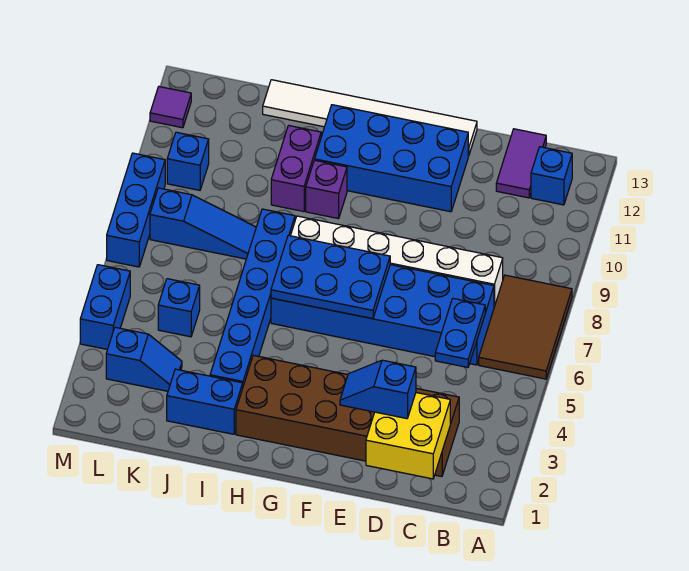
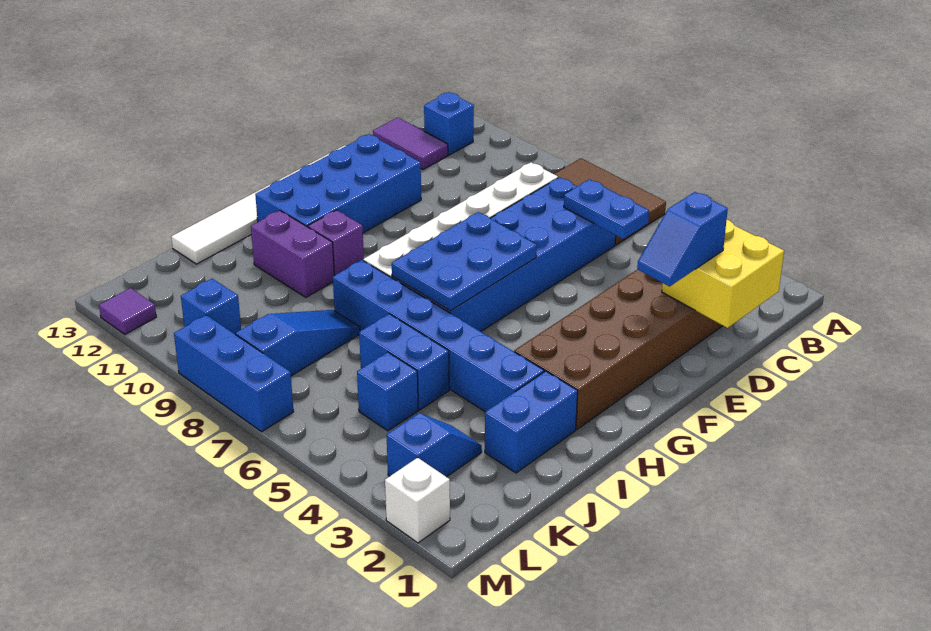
none -> white 1x1 brick [385,458,450,543]
blue 1x2 brick [80,265,130,349] -> blue 1x2 brick moved to [359,314,449,410]

